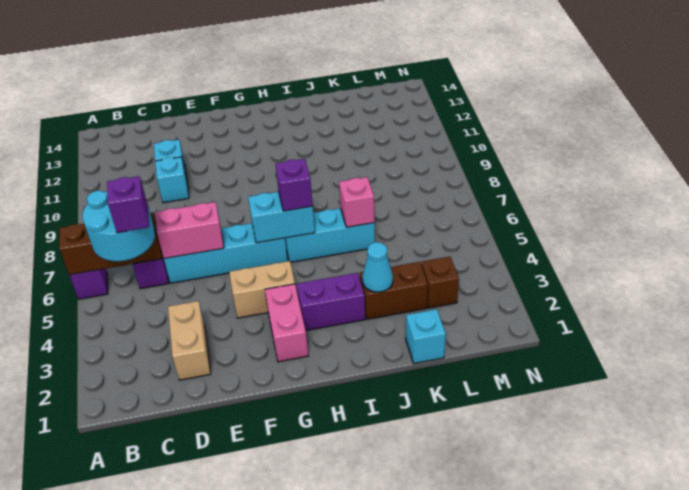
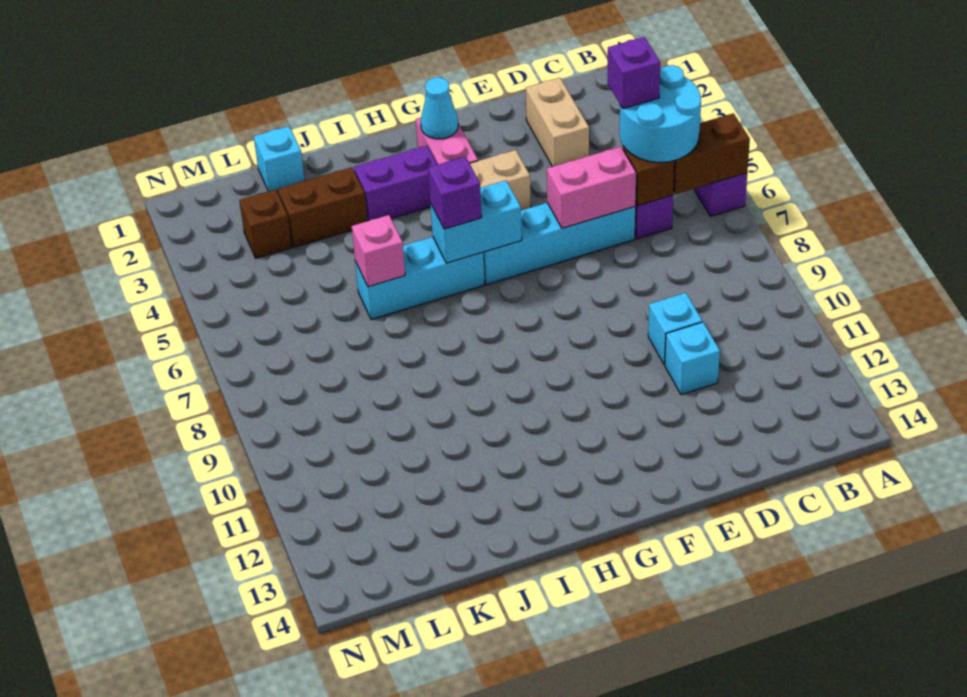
cyan 1x1 cone [362,242,393,292] -> cyan 1x1 cone moved to [421,77,458,139]

